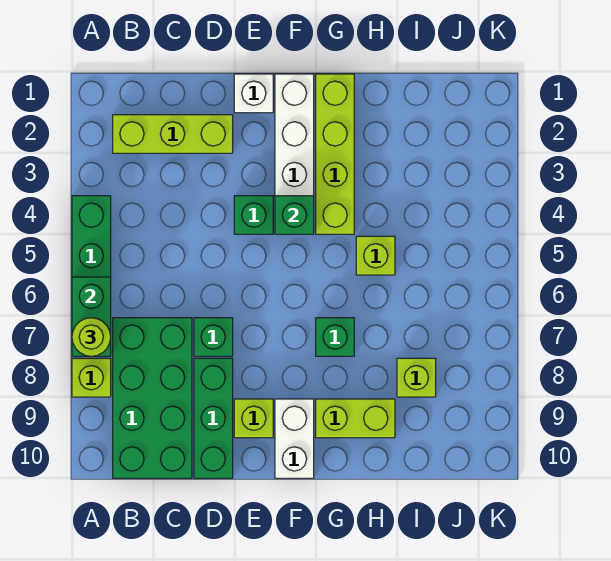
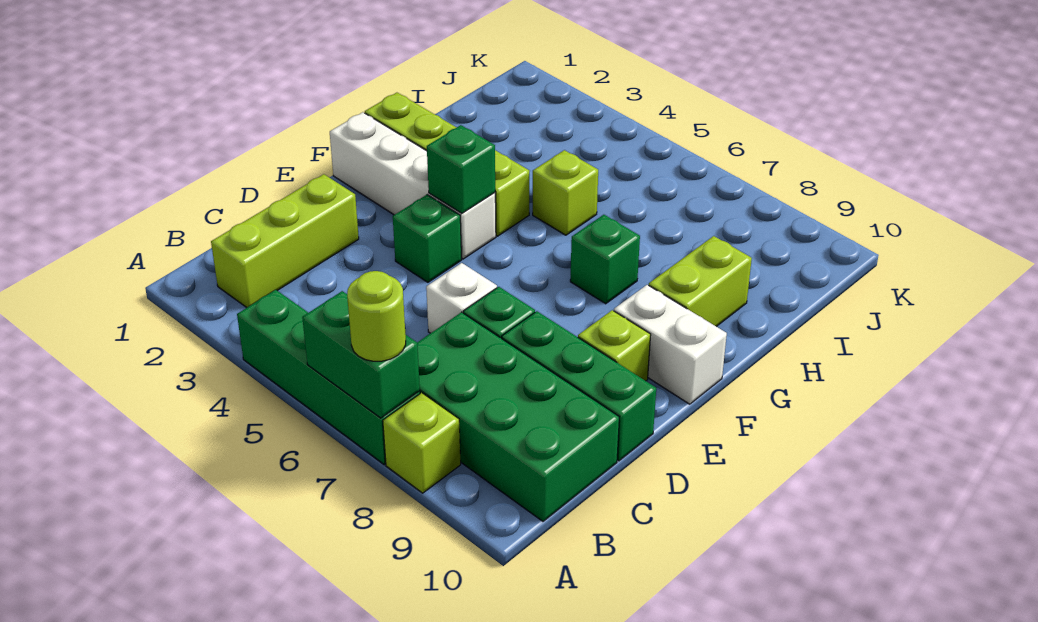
white 1x1 brick [234,74,273,113] -> white 1x1 brick moved to [426,263,497,333]
lime 1x1 brick [397,358,436,397] -> none

